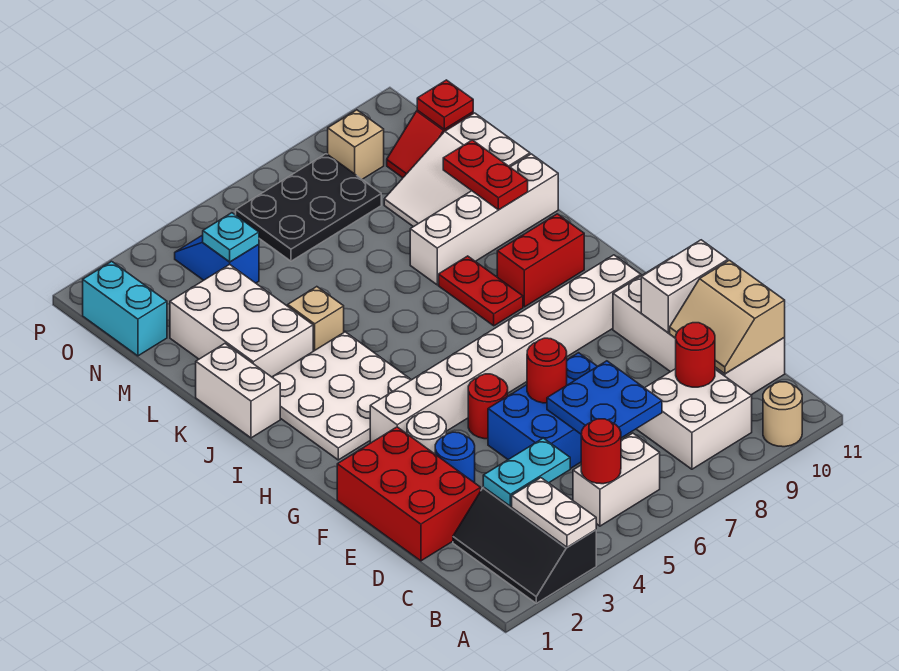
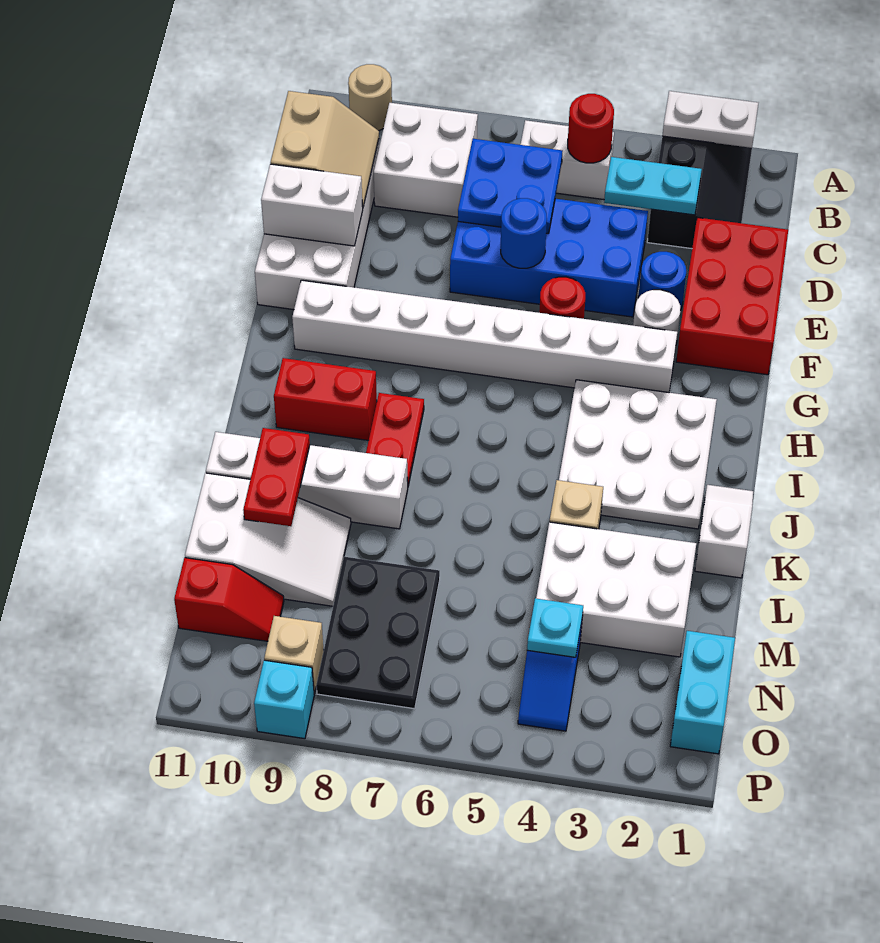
white 1x2 plate [512,478,596,547] -> white 1x2 plate turned to [662,91,758,148]
red 1x1 round brick [675,323,715,387] -> none
blue 2x3 brick [488,353,598,469] -> blue 2x4 brick [450,199,648,317]
red 1x1 round brick [527,338,567,403] -> blue 1x1 round brick [501,198,547,268]
white 1x2 brick [196,344,280,438] -> white 1x2 slope [695,485,753,578]
white 2x3 brick [170,264,313,377] -> white 2x3 brick turned to [536,522,696,657]
black 2x3 plate [236,154,381,261] -> black 2x3 plate turned to [316,557,440,709]
red 1x1 plate [417,80,473,129] -> none
none -> cyan 1x1 brick [254,660,314,739]

